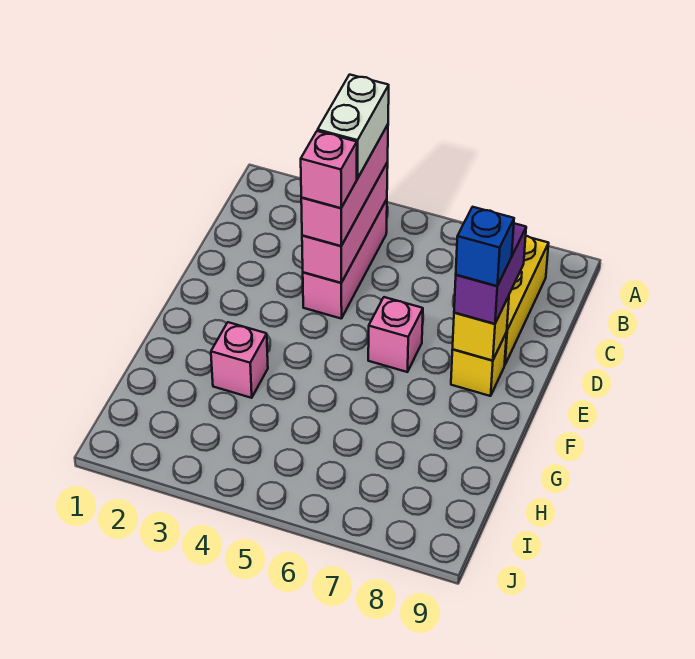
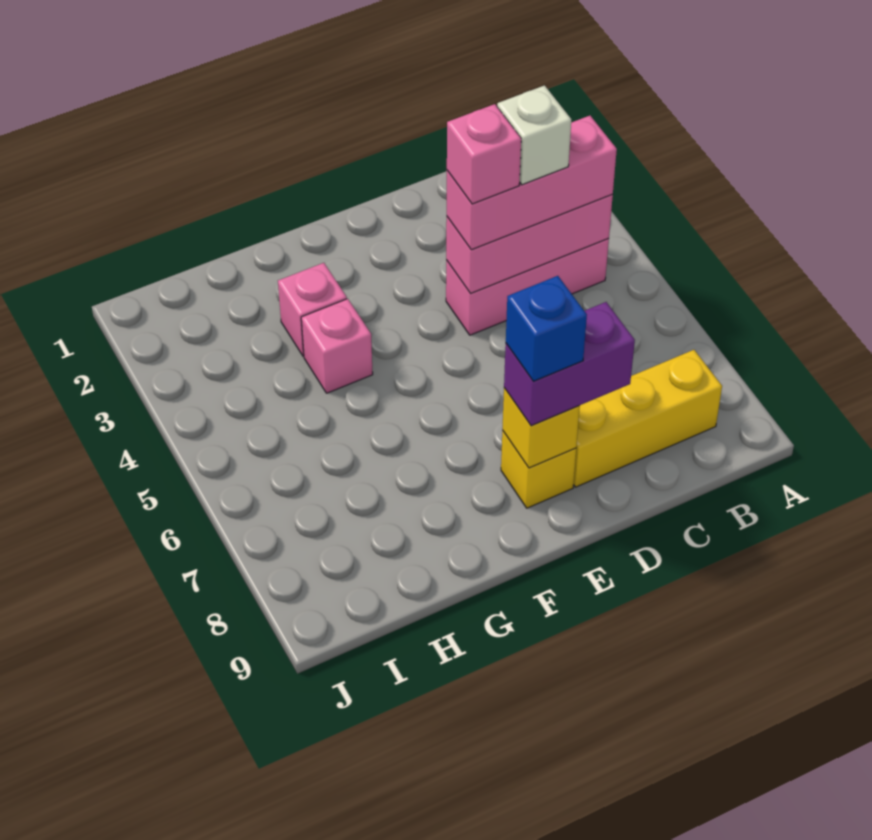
white 1x2 brick [318,75,389,179] -> white 1x1 brick [497,86,571,185]
pink 1x1 brick [368,297,423,372] -> pink 1x1 brick moved to [301,299,373,393]

